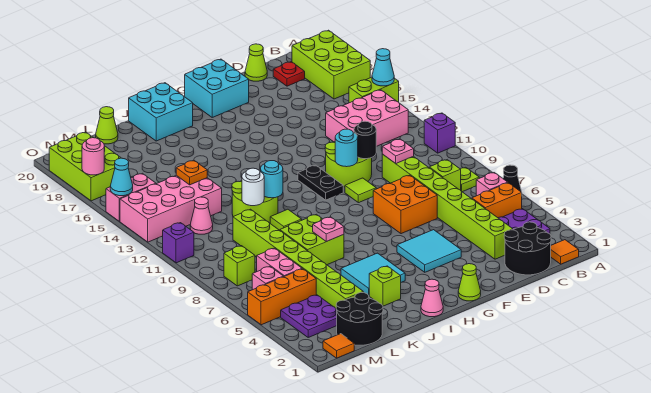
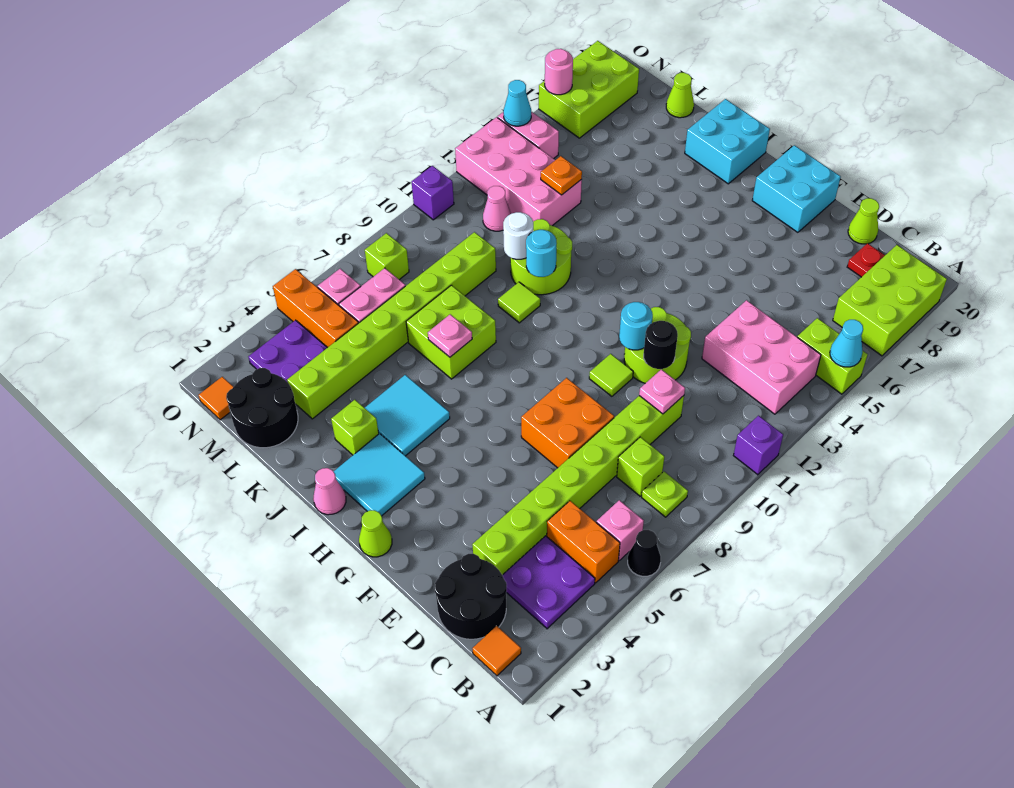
cyan 2x2 tile [397,230,461,272] -> cyan 2x2 tile moved to [334,434,425,516]
black 1x2 plate [298,165,343,200] -> none

